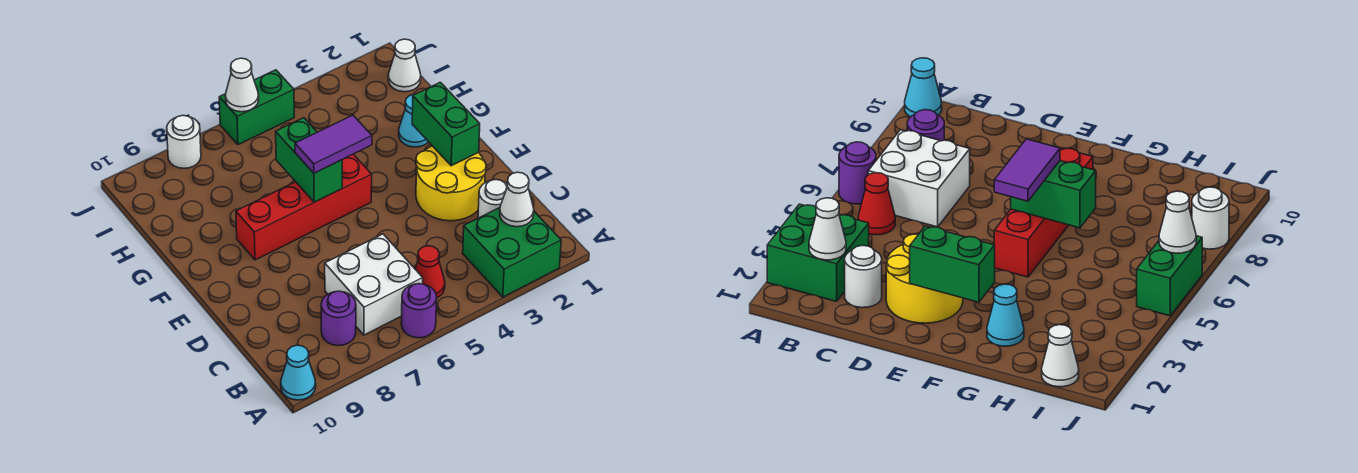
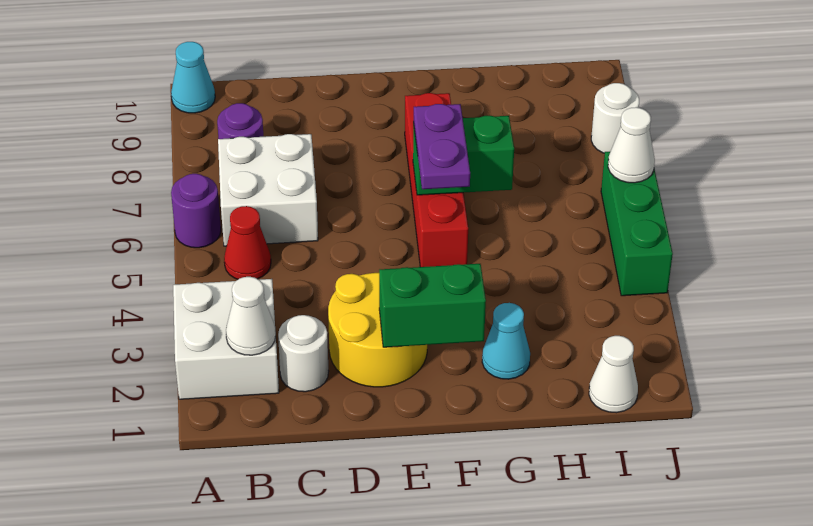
green 2x2 brick [463,208,561,297] -> white 2x2 brick [173,279,279,399]
purple 1x2 tile [295,115,372,173] -> purple 1x2 plate [414,104,470,189]
green 1x2 brick [219,70,294,145] -> green 1x3 brick [601,152,673,296]

